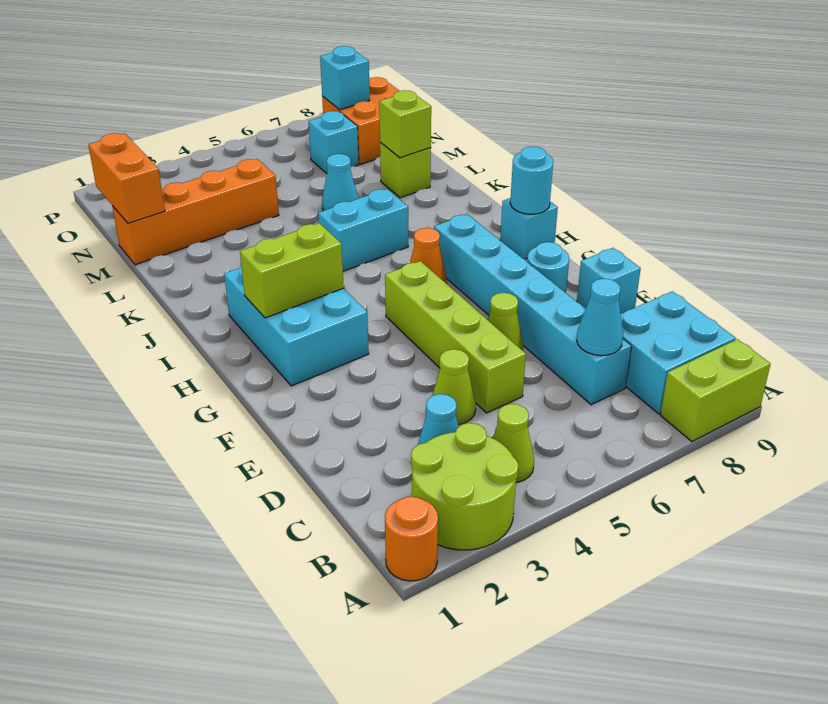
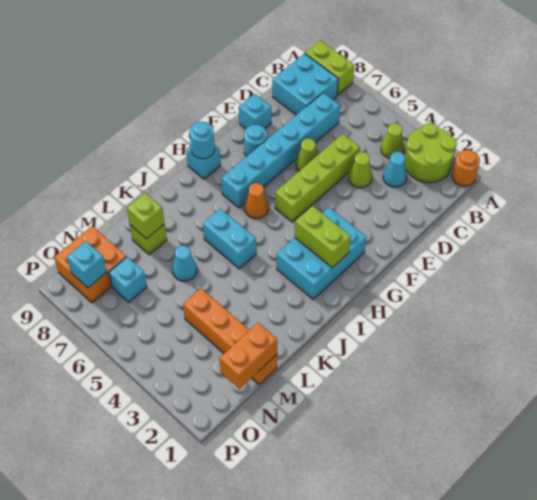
cyan 1x1 cone [577,278,623,356] -> none

